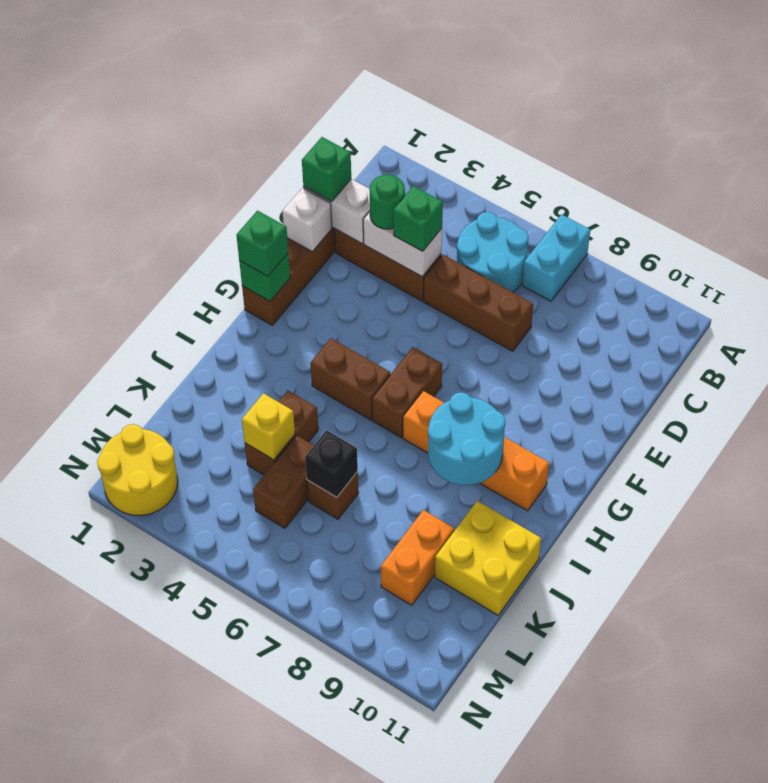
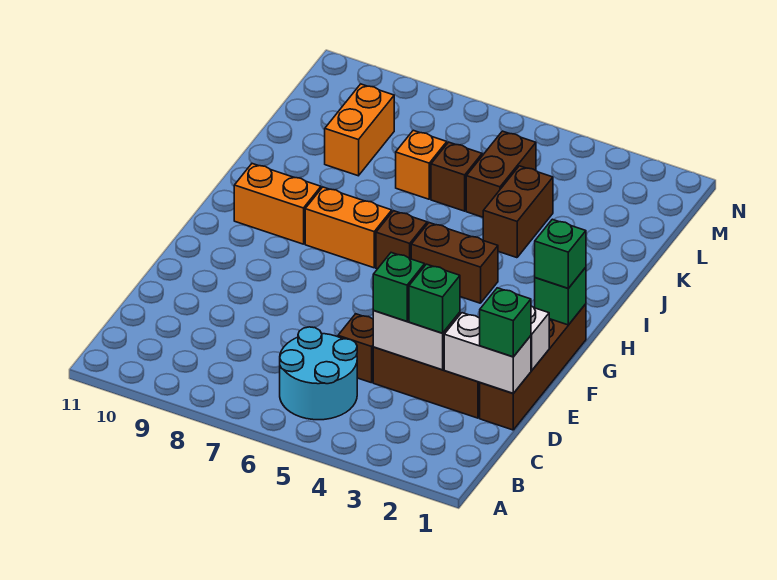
cyan 1x2 brick [522,214,590,301] -> none
green 1x1 round brick [369,175,405,229] -> green 1x1 brick [409,264,460,333]
brown 1x3 brick [423,255,533,351] -> brown 1x1 brick [338,314,373,383]
brown 1x2 brick [372,347,442,438] -> brown 1x1 brick [376,211,427,269]
cyan 2x2 round brick [428,392,505,485] -> none
yellow 2x2 brick [435,501,541,615] -> none
yellow 1x1 brick [242,393,295,460] -> none
black 1x1 brick [305,430,358,497] -> none
none -> orange 1x1 brick [396,130,447,199]
yellow 2x2 round brick [97,424,178,515] -> none

